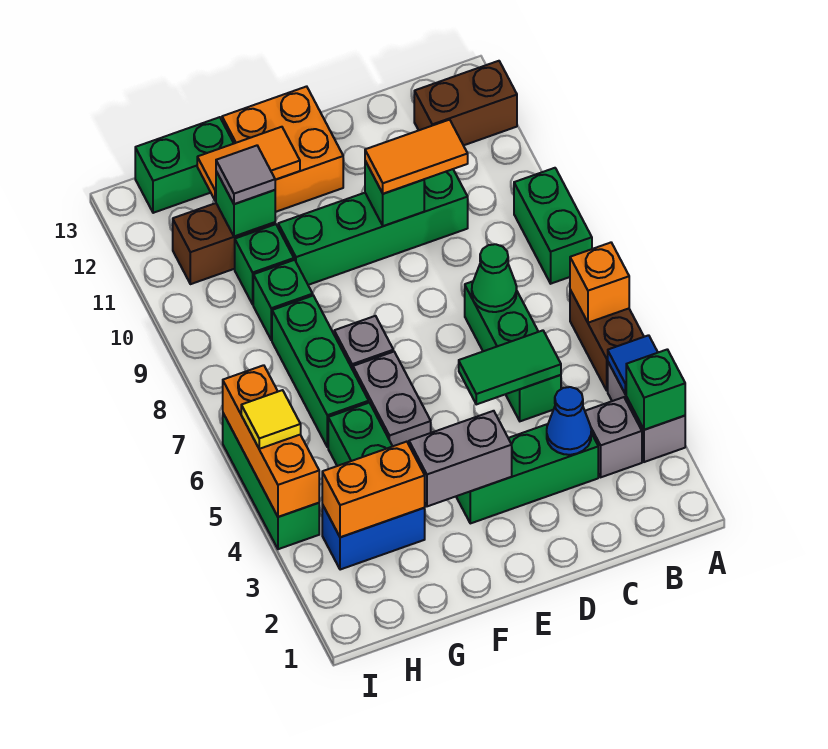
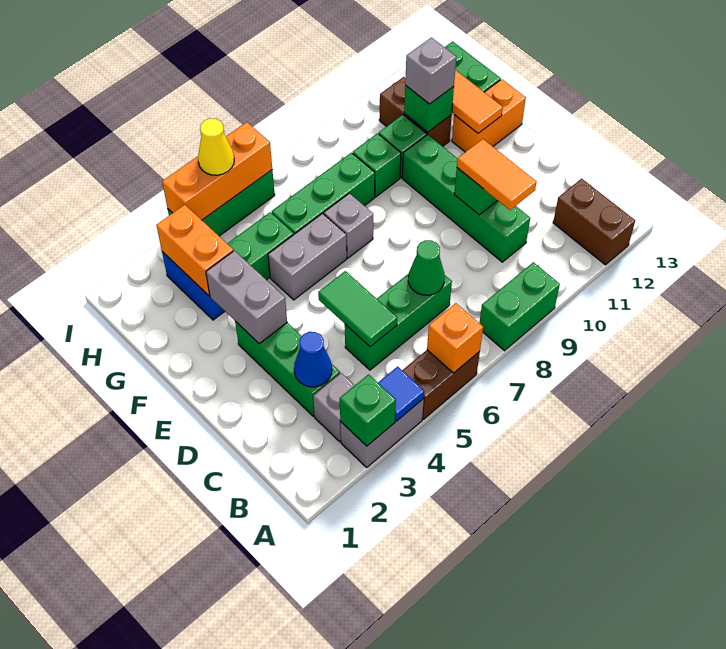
orange 2x2 brick [222,86,343,212] -> orange 1x2 brick [452,79,526,152]
grey 1x1 tile [216,146,275,204] -> grey 1x1 brick [405,38,456,104]
yellow 1x1 tile [241,390,301,449] -> yellow 1x1 cone [198,118,234,175]

